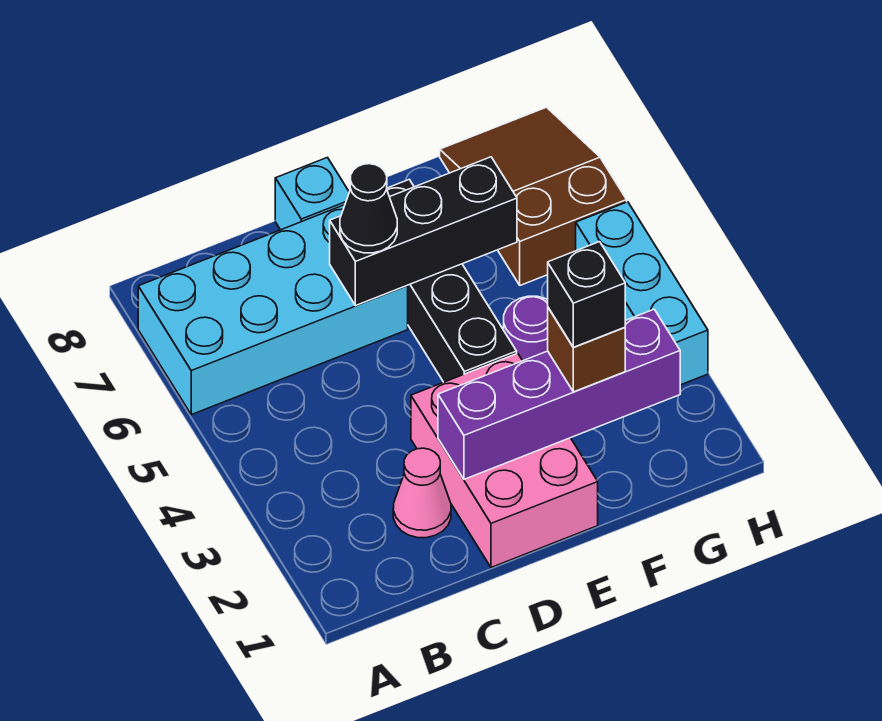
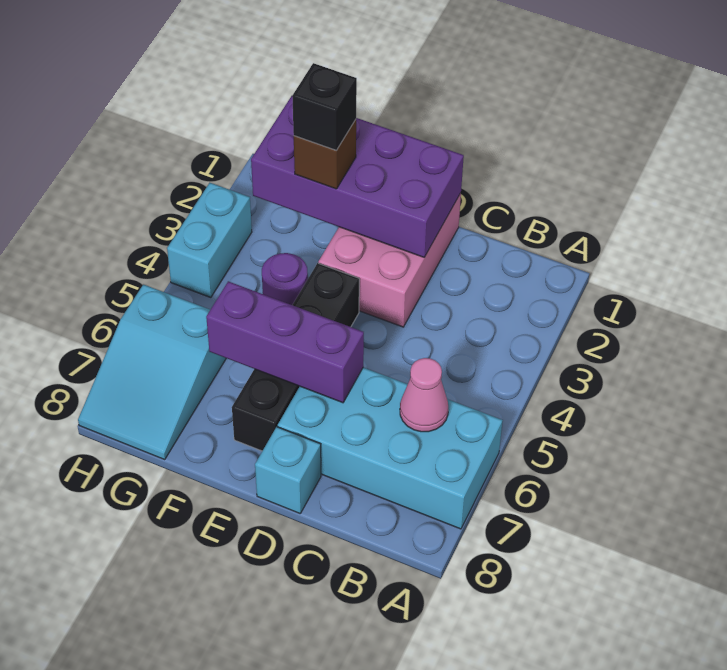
pink 1x1 cone [393,448,451,538] -> pink 1x1 cone moved to [400,358,448,432]
purple 1x4 brick [438,309,680,479] -> purple 2x4 brick [251,96,464,257]
black 1x3 brick [330,157,517,306] -> purple 1x3 brick [206,281,364,403]
black 1x1 cone [340,164,397,253] -> none
brown 2x3 slope [440,107,627,285] -> cyan 2x3 slope [78,285,226,459]
cyan 1x3 brick [576,202,708,385] -> cyan 1x2 brick [167,183,252,298]

